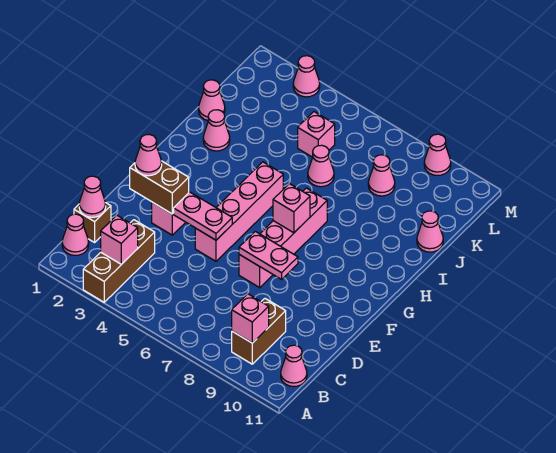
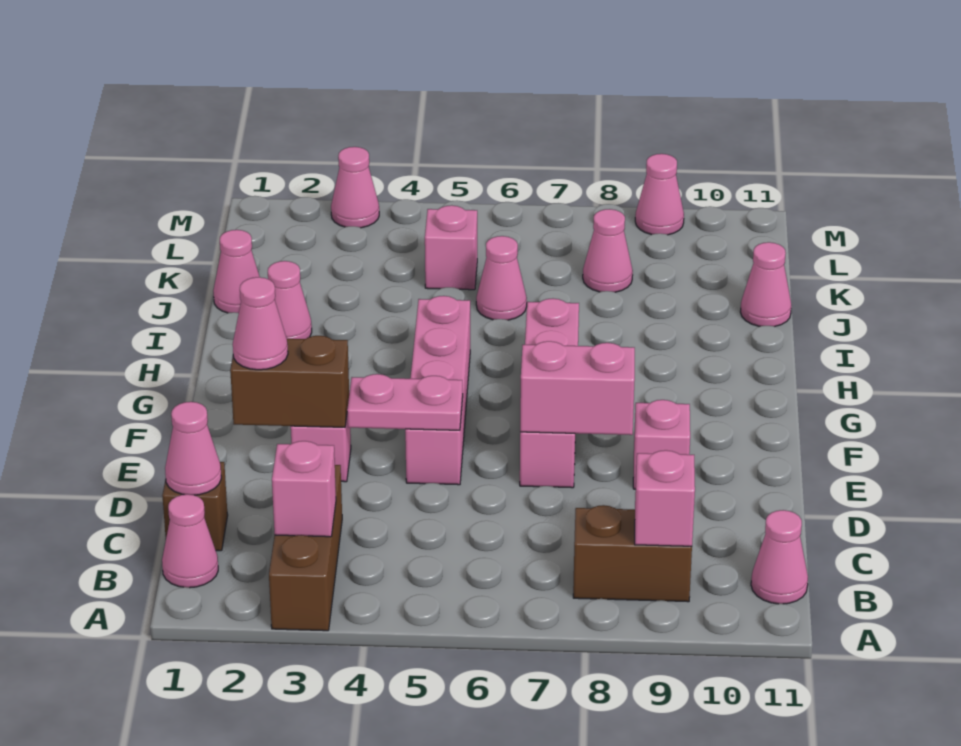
brown 1x2 brick [232,299,286,364] -> brown 1x2 brick turned to [573,505,692,602]
pink 1x2 plate [239,231,298,279] -> pink 1x2 brick [520,341,635,435]
pink 1x1 brick [273,184,310,233] -> pink 1x1 brick moved to [633,400,690,489]

